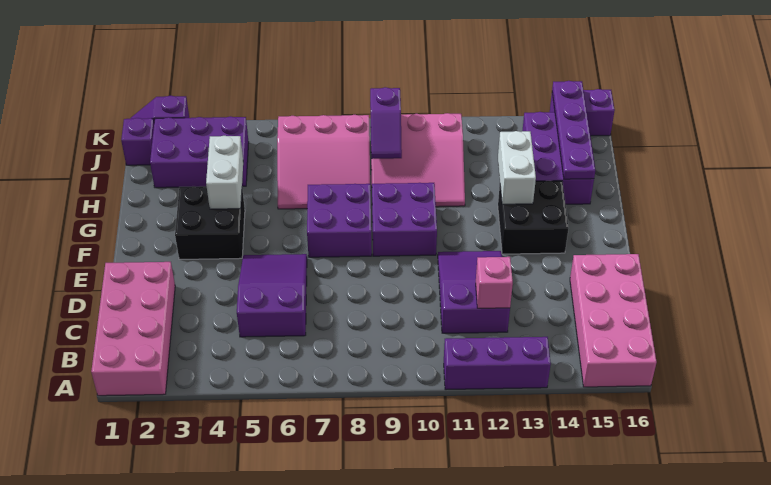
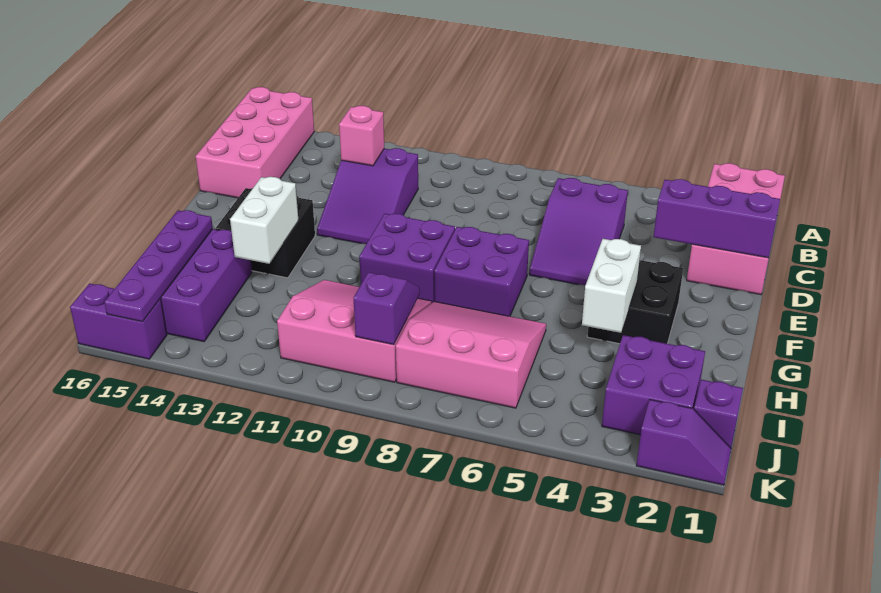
purple 1x3 brick [444,337,551,390] -> purple 1x3 brick moved to [653,179,780,258]
purple 2x3 brick [150,117,249,188] -> purple 2x2 brick [602,335,705,435]

